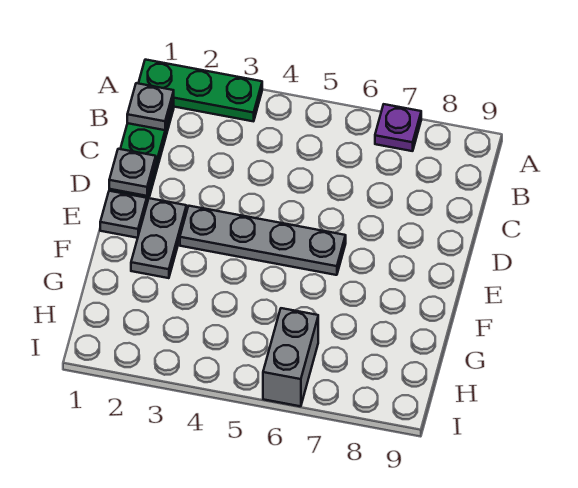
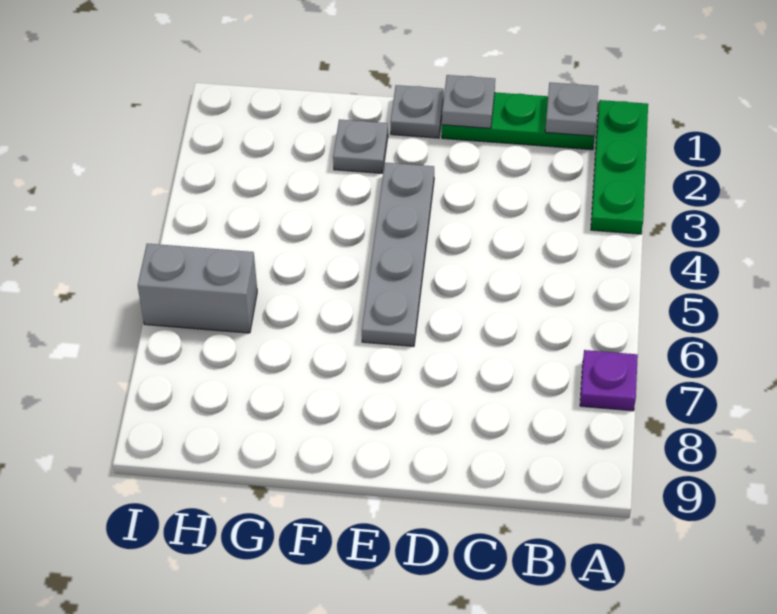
grey 1x2 plate [131,198,187,278] -> grey 1x1 plate [333,119,388,173]

